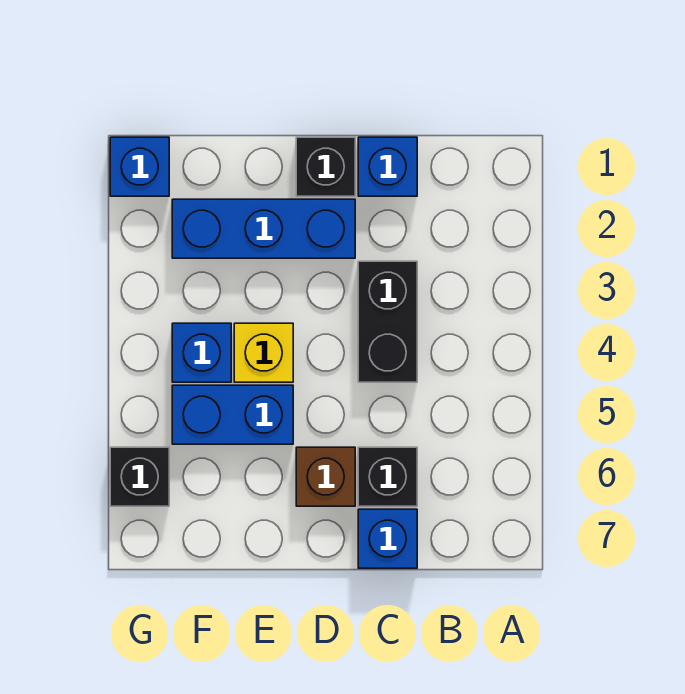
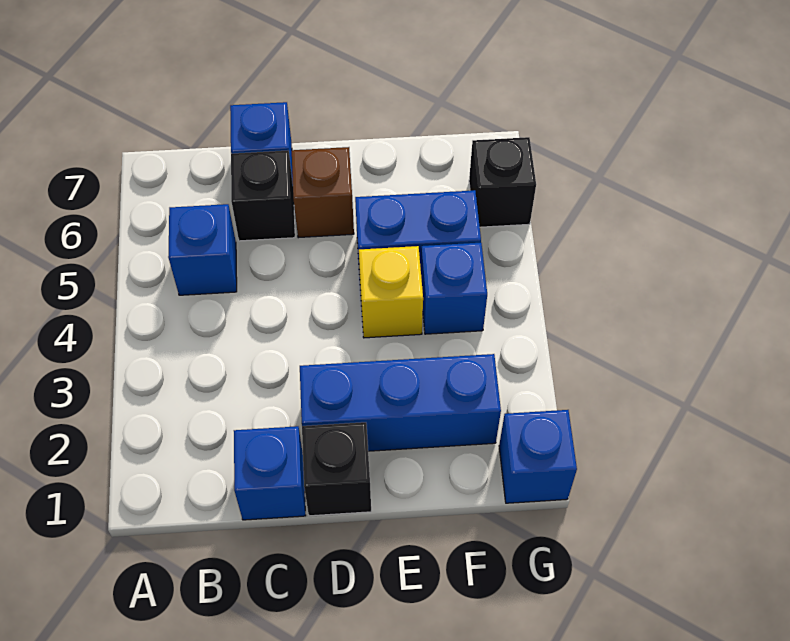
none -> blue 1x1 brick [168,204,237,295]
black 1x2 brick [358,261,417,382] -> none

